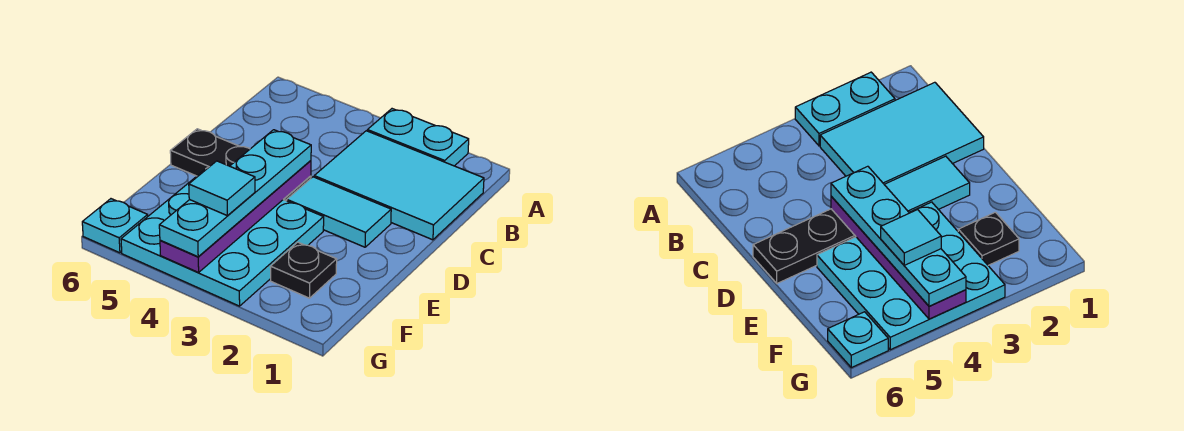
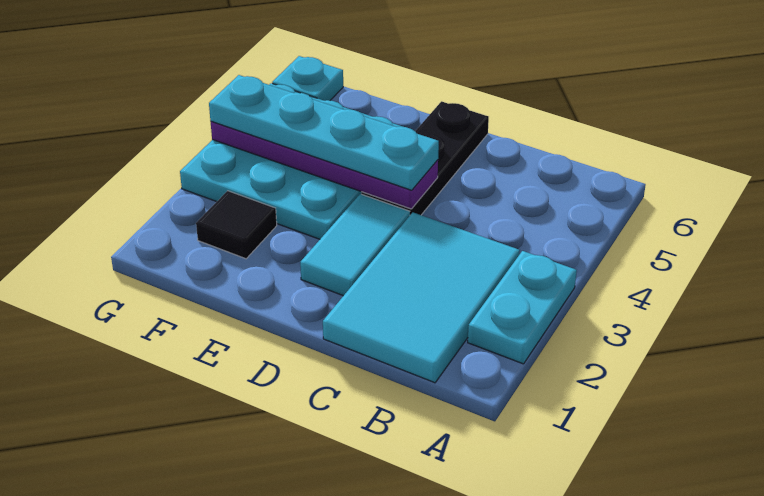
black 1x1 plate [270,242,337,298] -> black 1x1 tile [196,191,277,259]
cyan 1x1 tile [189,161,255,215] -> none

